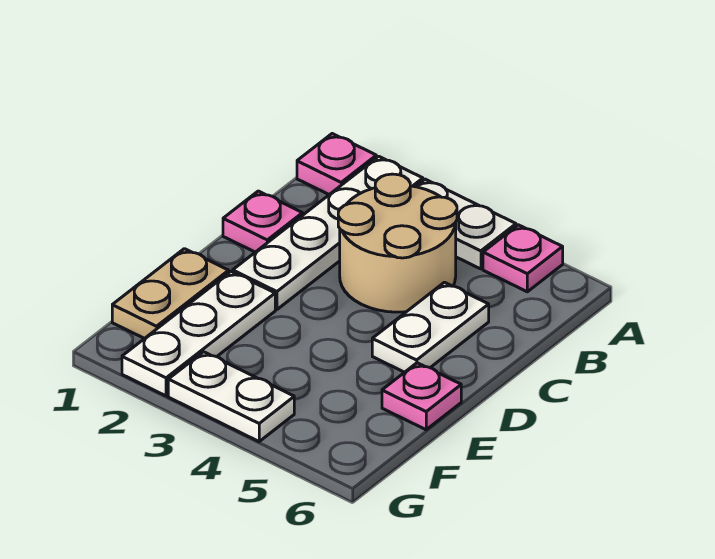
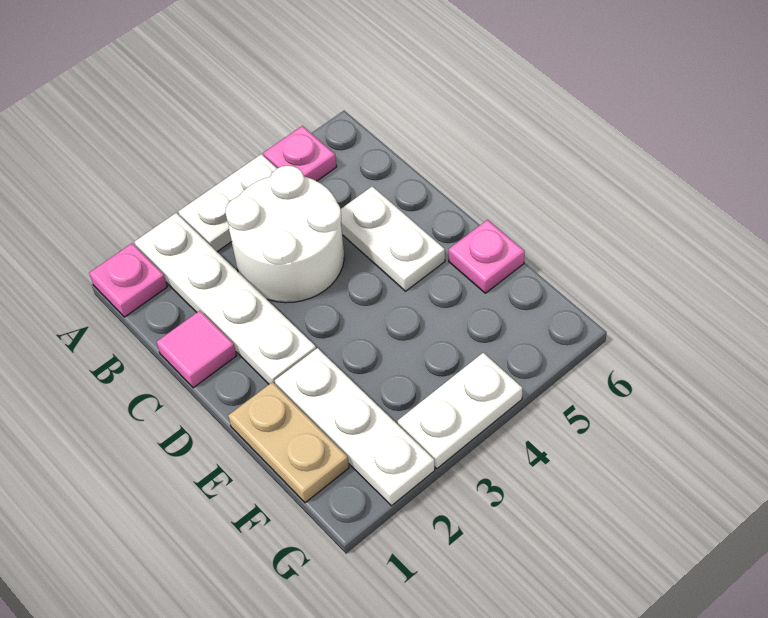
tan 2x2 round brick [338,174,457,312] -> white 2x2 round brick [226,166,344,303]
pink 1x1 plate [223,191,303,252] -> pink 1x1 tile [157,311,236,388]

